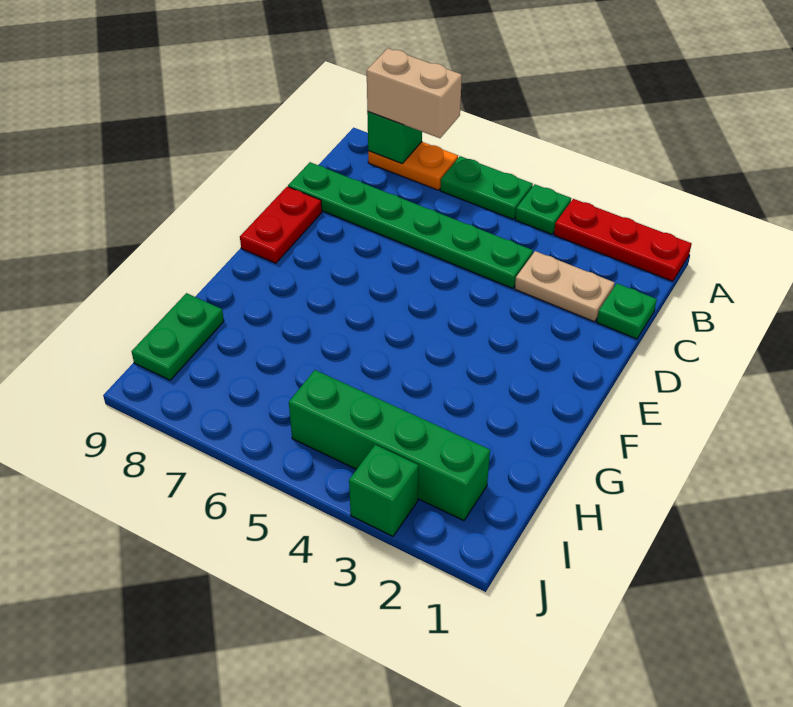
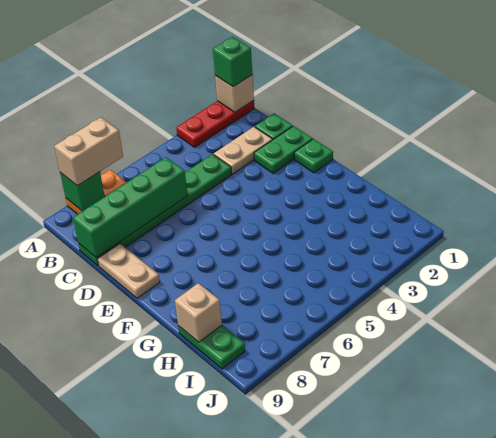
none -> tan 1x1 brick [215,75,254,112]
green 1x1 plate [515,184,571,234] -> green 1x1 plate moved to [294,139,333,173]
green 1x2 plate [440,156,533,219] -> green 1x2 plate moved to [254,126,313,173]
red 1x2 plate [240,187,322,263] -> tan 1x2 plate [97,244,160,298]
none -> tan 1x1 brick [175,283,222,342]
green 1x4 brick [289,370,490,521] -> green 1x4 brick moved to [73,157,188,258]
green 1x1 brick [349,445,419,536] -> green 1x1 brick moved to [213,37,252,87]

